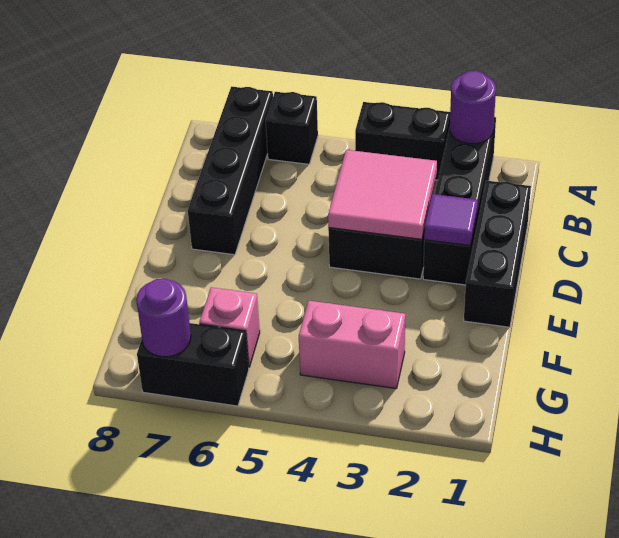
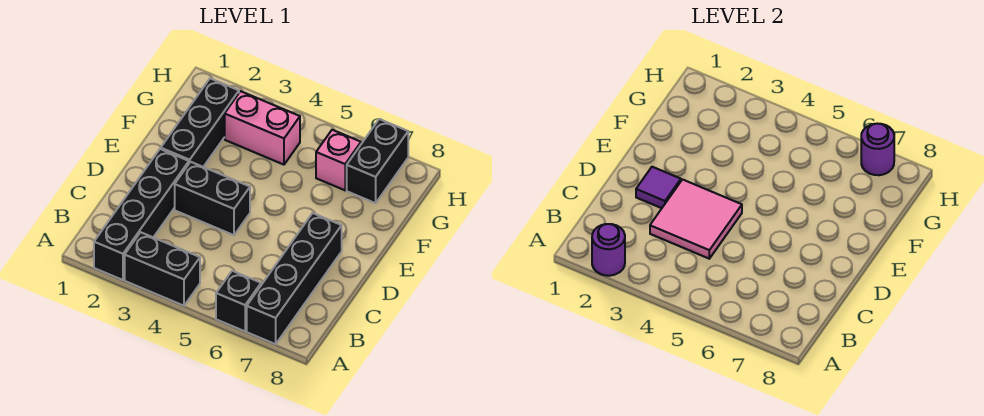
black 1x3 brick [464,181,531,327] -> black 1x3 brick moved to [161,78,239,167]
black 1x2 brick [137,323,249,406] -> black 1x2 brick turned to [347,119,408,203]

